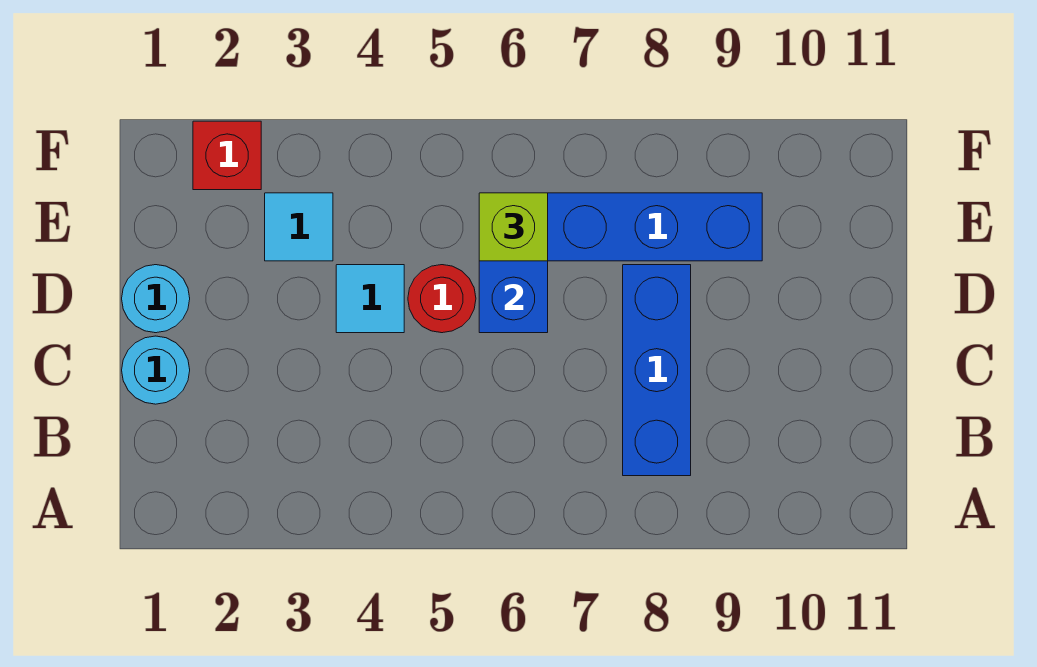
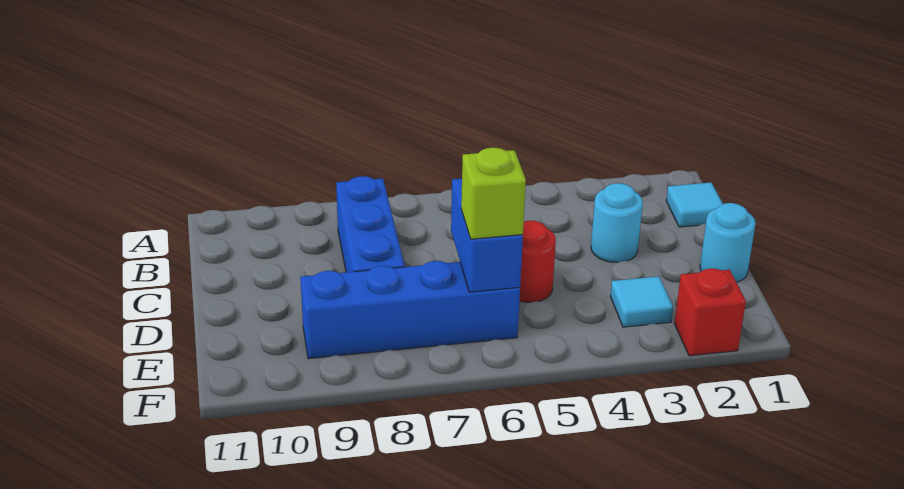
cyan 1x1 round brick [122,336,190,404] -> cyan 1x1 round brick moved to [591,183,643,262]
cyan 1x1 tile [336,265,404,333] -> cyan 1x1 tile moved to [666,182,723,227]

